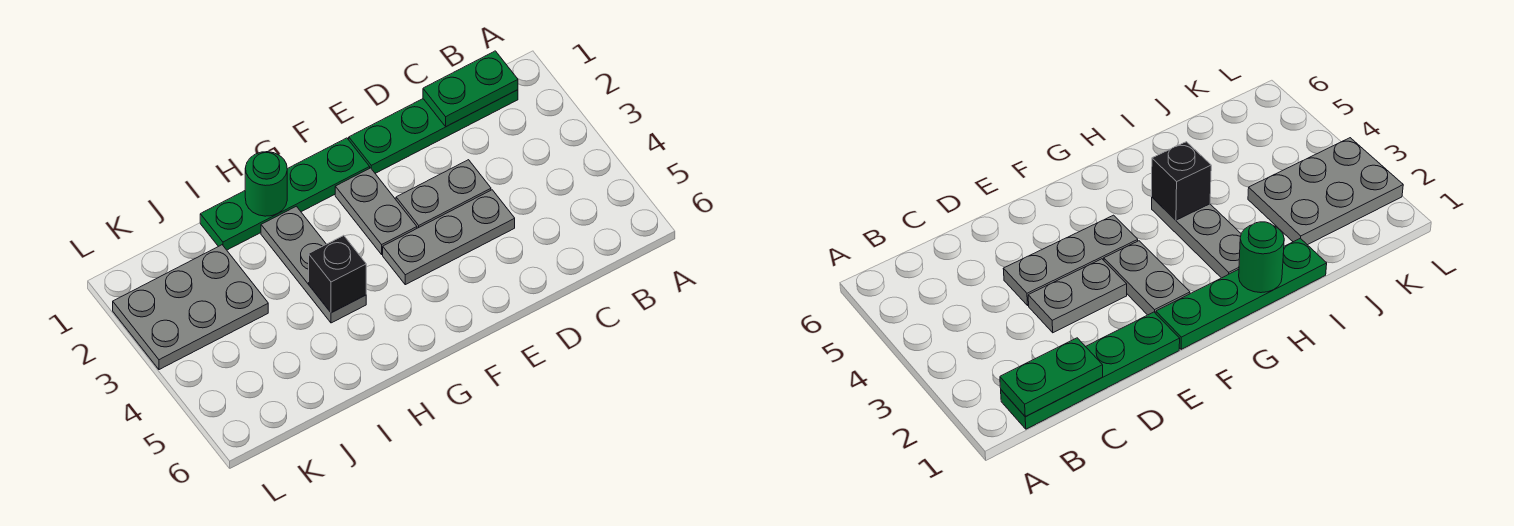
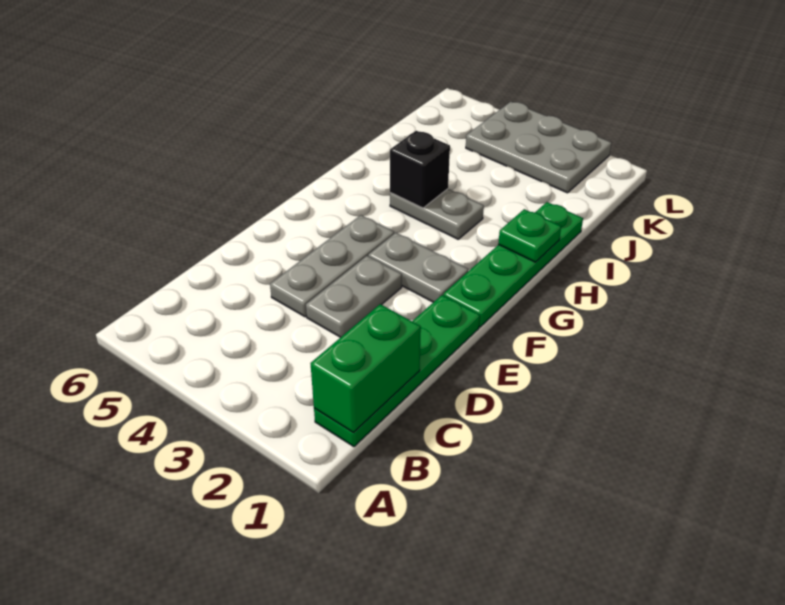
green 1x2 plate [423,51,518,127] -> green 1x2 brick [310,304,421,433]
green 1x1 round brick [245,152,287,216] -> green 1x1 plate [498,209,561,262]
grey 1x3 plate [261,206,366,323] -> grey 1x2 plate [390,189,484,239]
grey 2x3 plate [113,245,268,370] -> grey 2x3 plate turned to [466,102,611,193]

